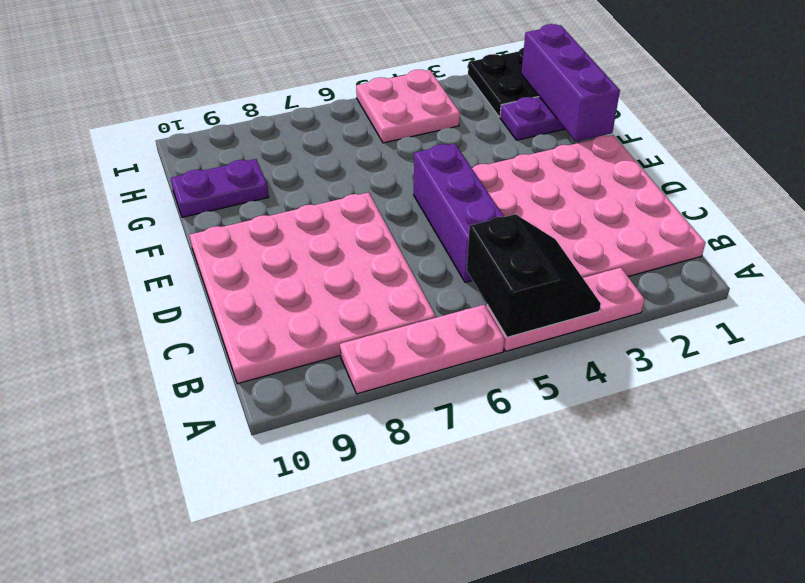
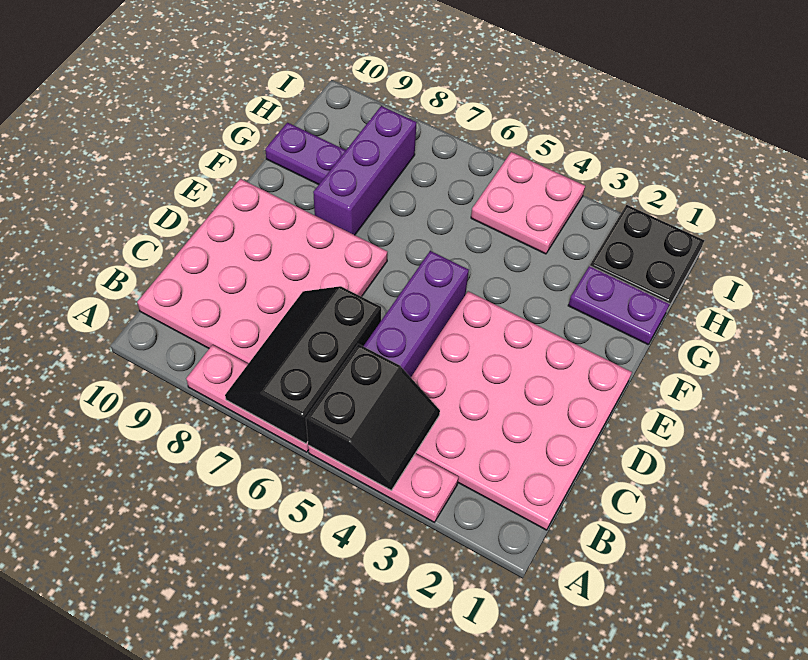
none -> black 2x3 slope [225,286,381,444]
purple 1x3 brick [521,24,620,142] -> purple 1x3 brick moved to [313,106,417,235]

